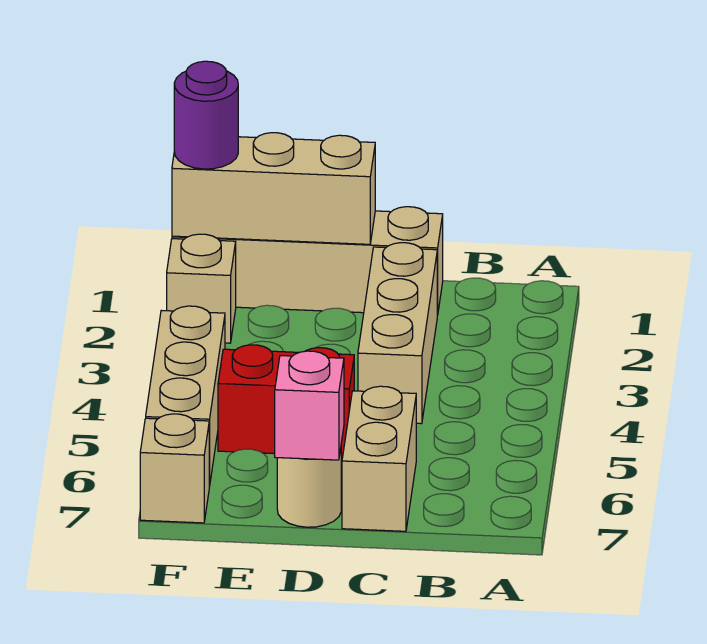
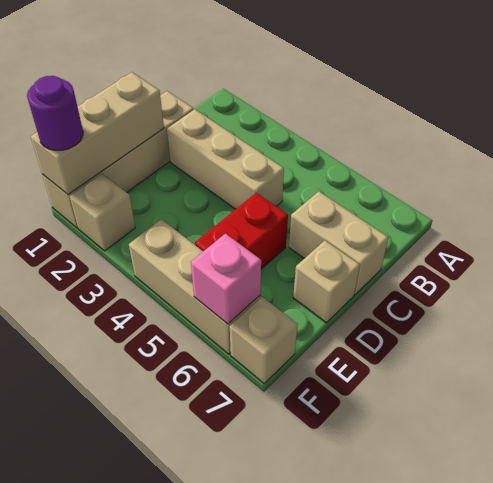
tan 1x1 round brick [277,449,341,527] -> tan 1x1 brick [293,240,360,323]
pink 1x1 brick [275,351,344,460] -> pink 1x1 brick moved to [191,234,261,324]

